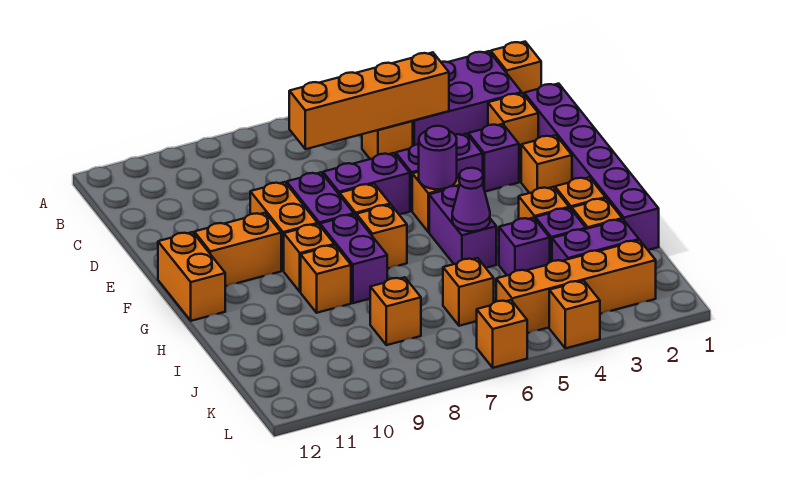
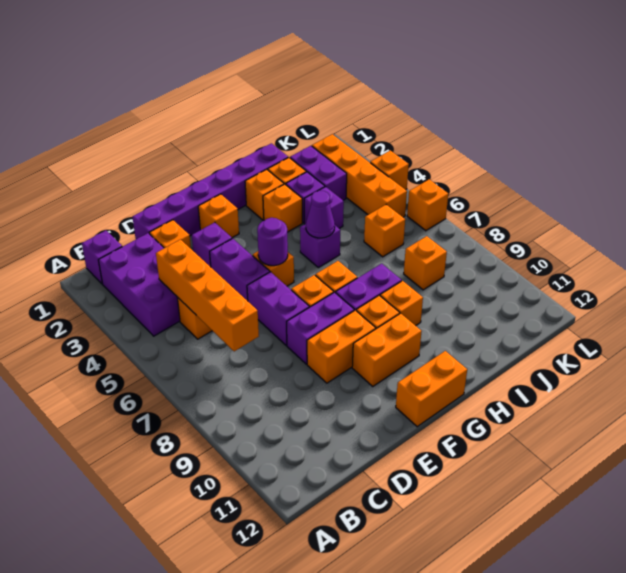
orange 1x1 brick [491,42,541,94] -> purple 1x1 brick [82,230,122,284]
orange 1x2 brick [194,213,281,286] -> orange 1x2 brick turned to [352,313,422,386]
purple 1x2 brick [429,186,496,268] -> purple 1x1 brick [300,224,340,268]

